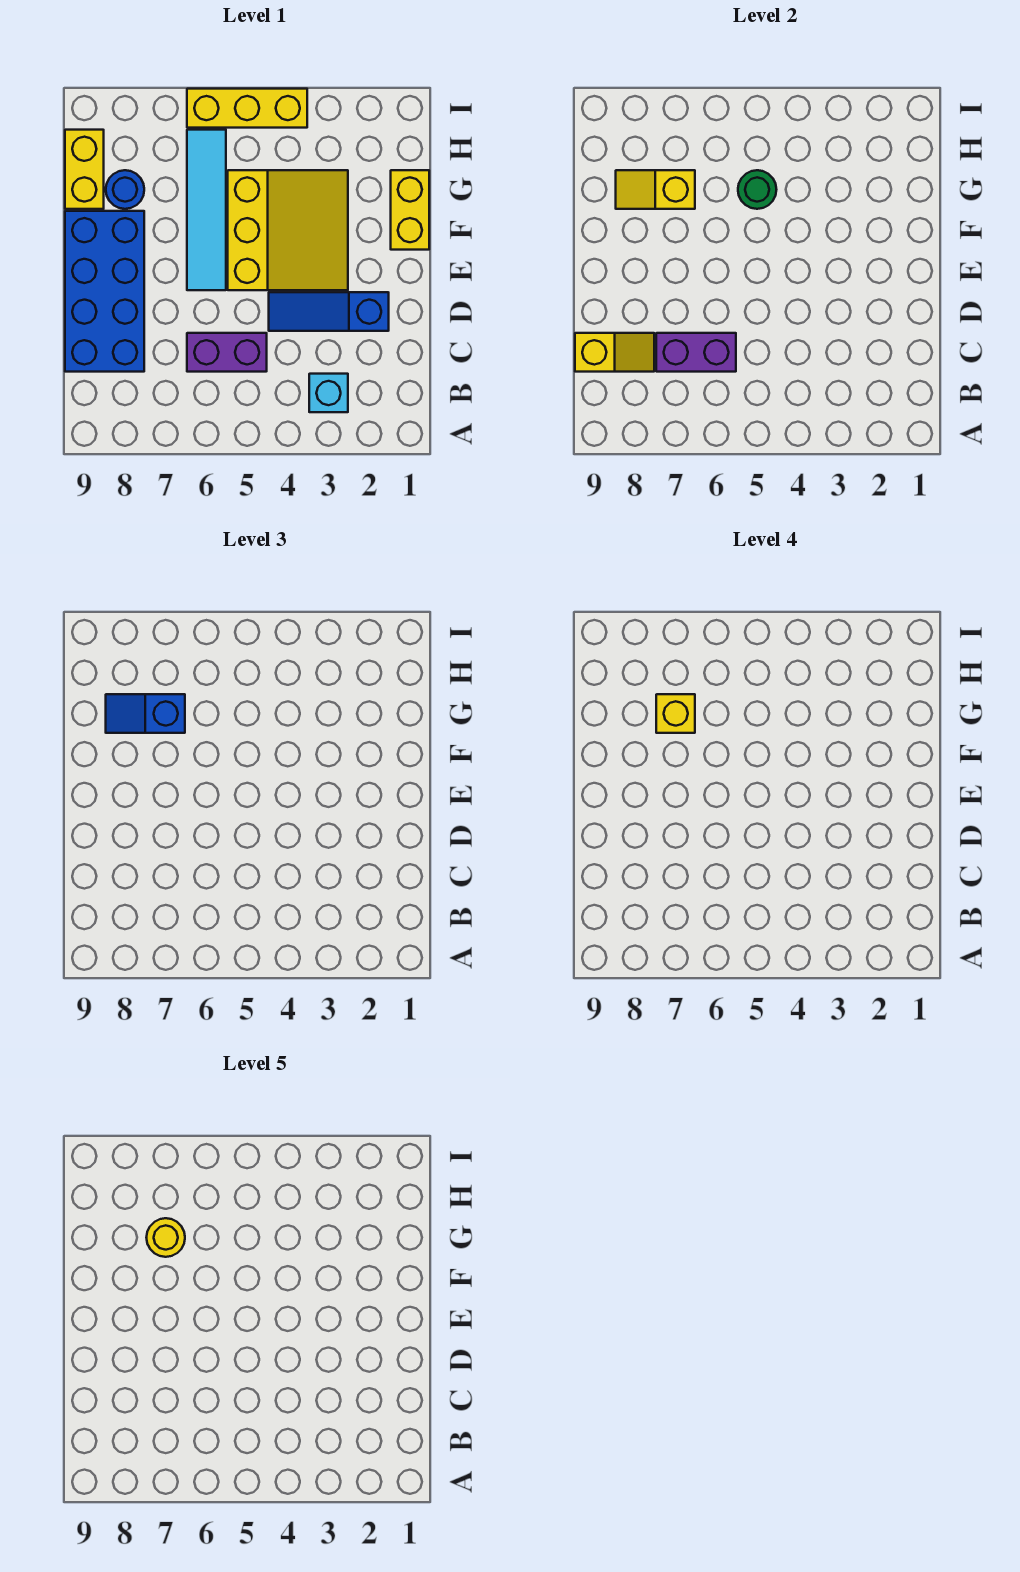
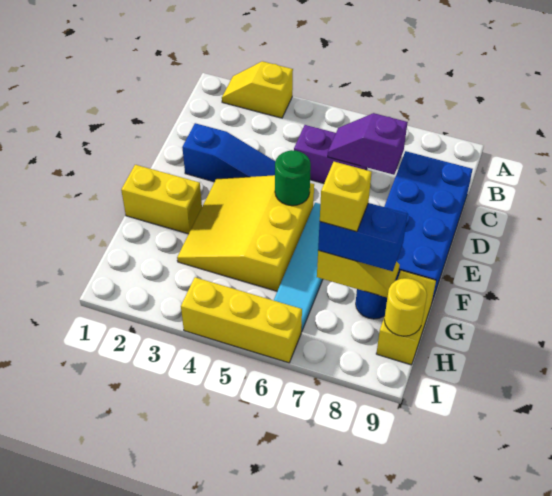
cyan 1x1 brick [309,374,348,412] -> none
purple 1x2 brick [656,333,736,372] -> purple 1x2 slope [328,113,408,175]
yellow 1x2 slope [575,333,654,372] -> yellow 1x2 slope moved to [222,61,293,118]
yellow 1x2 brick [391,170,429,250] -> yellow 1x2 brick turned to [121,165,202,234]
green 1x1 round brick [738,170,777,209] -> green 1x1 round brick moved to [275,150,311,206]
blue 1x2 slope [106,694,185,733] -> blue 1x2 brick [318,203,407,271]
yellow 1x1 round brick [146,1218,185,1257] -> yellow 1x1 round brick moved to [384,278,427,336]

